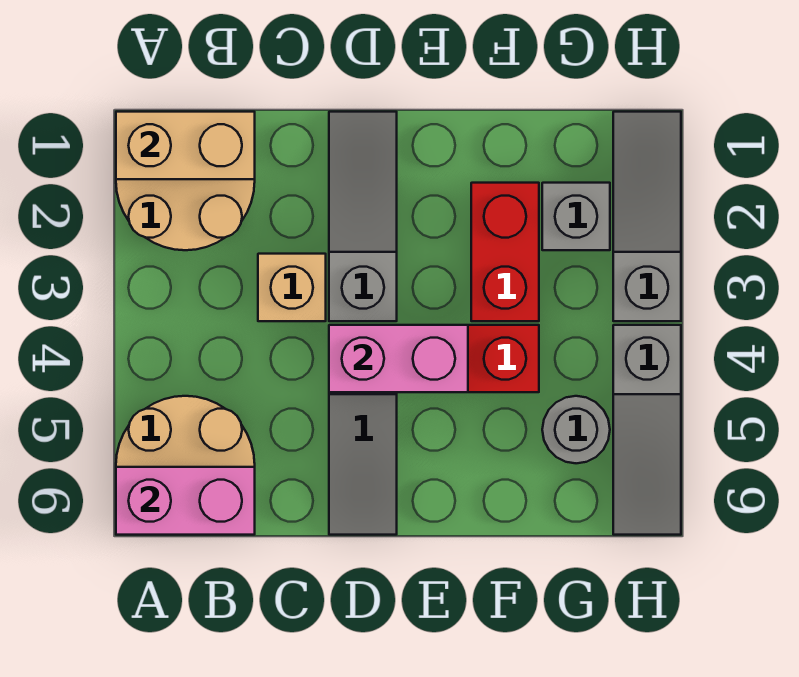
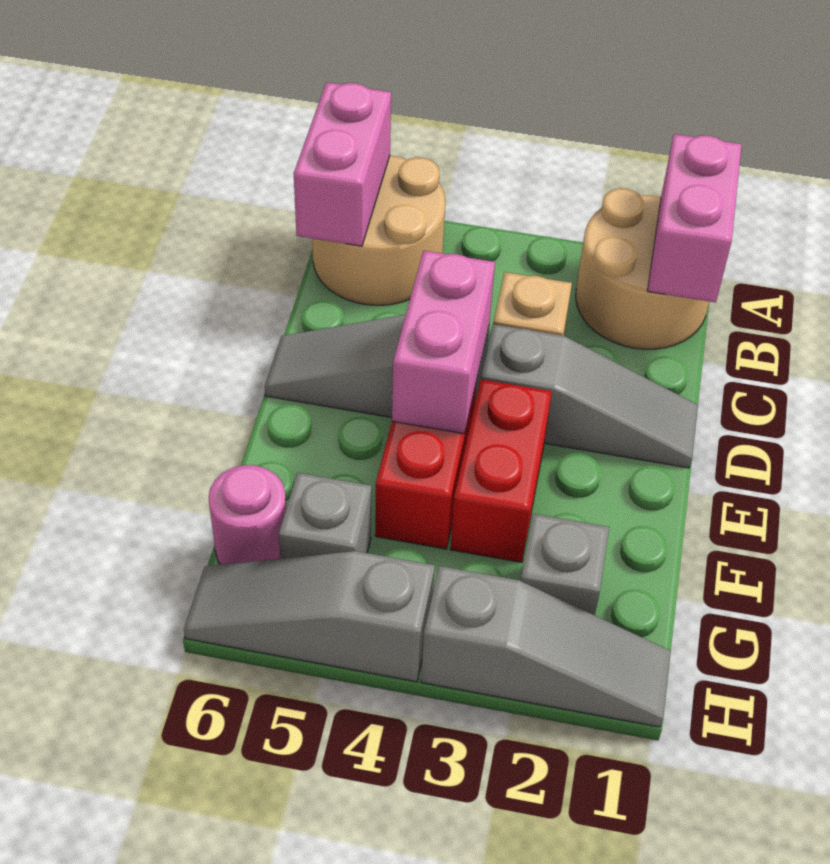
tan 1x2 brick [116,112,255,179] -> pink 1x2 brick [648,134,742,302]
red 1x2 brick [471,183,539,321] -> red 1x2 brick turned to [450,380,552,563]
grey 1x1 round brick [542,396,610,463] -> grey 1x1 brick [279,473,371,559]
none -> pink 1x1 round brick [209,465,286,565]

